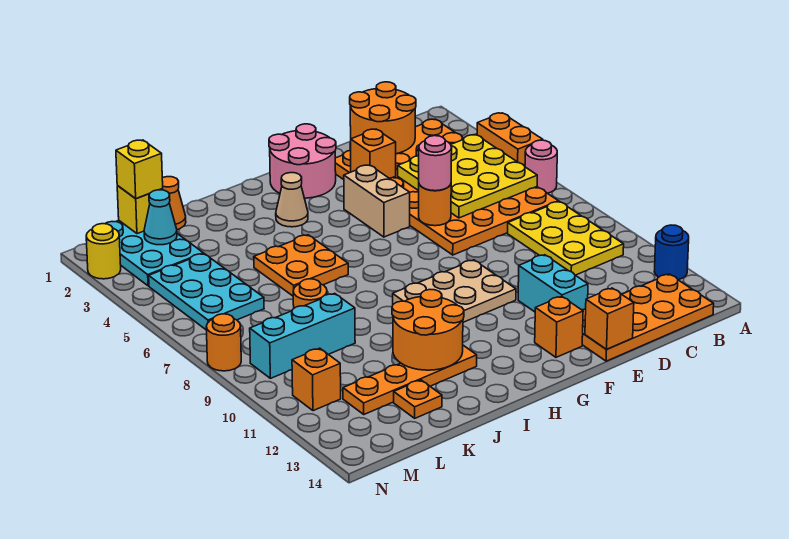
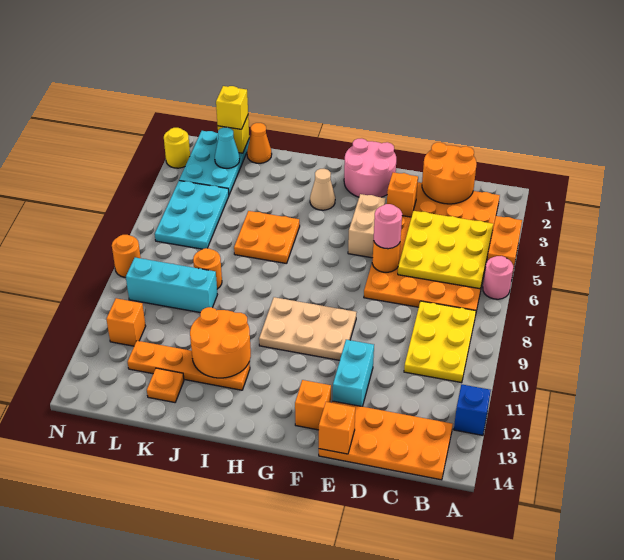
blue 1x1 round brick [654,225,689,280] -> blue 1x1 brick [454,385,491,435]

